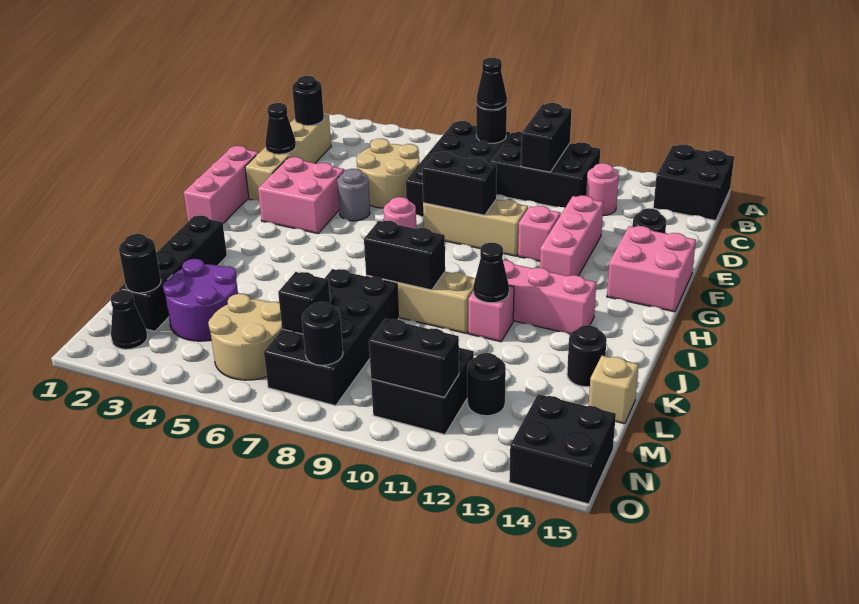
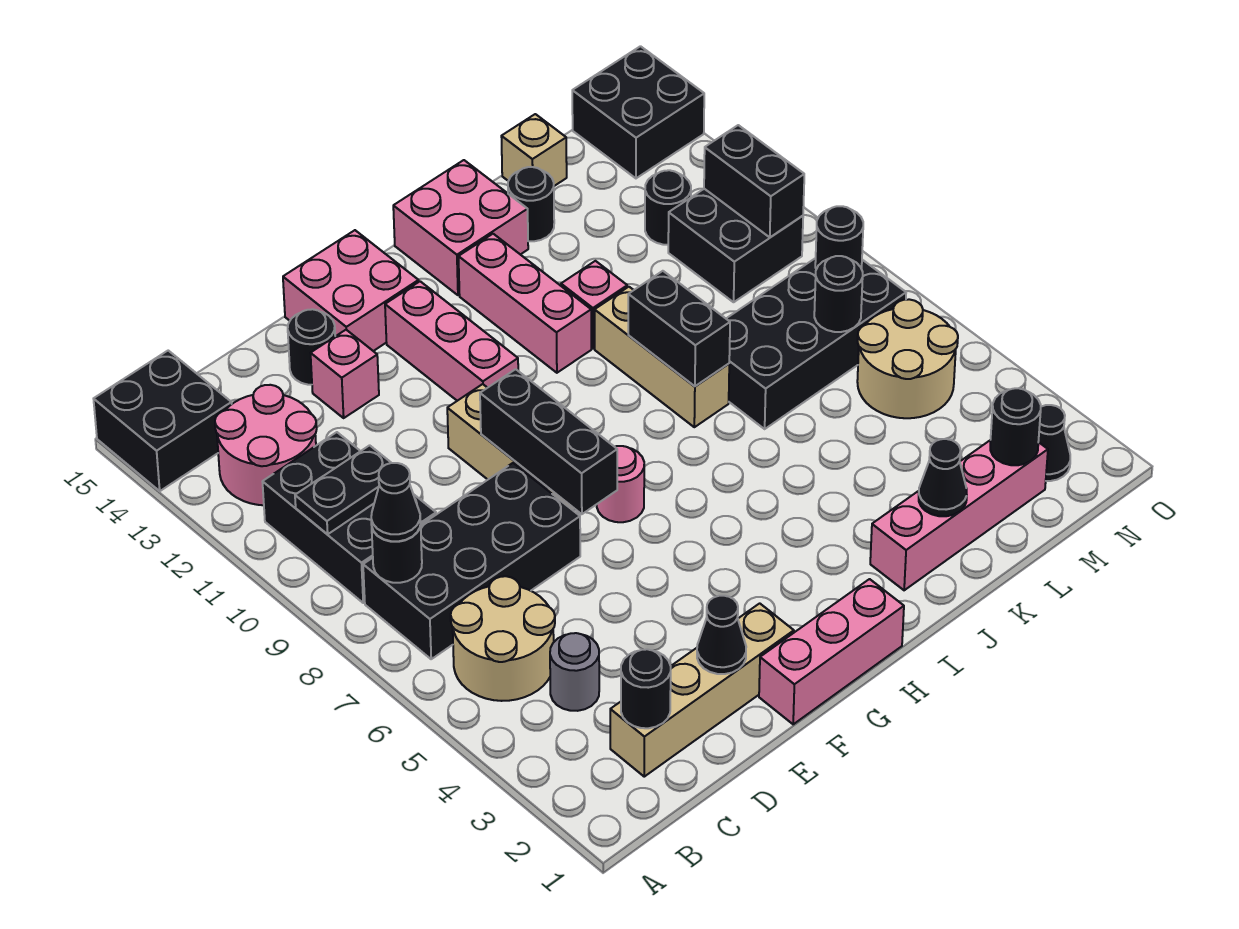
black 1x2 brick [521,103,572,172] -> black 1x2 plate [295,445,391,534]
pink 1x1 round brick [586,163,619,216] -> pink 2x2 round brick [215,385,317,505]
tan 2x2 round brick [357,139,419,208] -> tan 2x2 round brick moved to [451,576,555,701]
pink 1x3 brick [540,195,604,276] -> pink 1x3 brick turned to [385,281,518,401]
pink 2x2 brick [258,157,344,234] -> pink 2x2 brick moved to [393,160,528,295]
grey 1x1 round brick [337,169,370,221] -> grey 1x1 round brick moved to [550,633,599,711]
black 1x2 brick [422,152,497,215] -> black 1x3 brick [480,369,617,514]
pink 1x1 brick [518,206,561,261] -> pink 1x1 brick moved to [311,330,379,418]
black 1x4 brick [119,216,227,331] -> pink 1x4 brick [870,441,1048,590]
black 1x1 cone [473,243,509,303] -> black 1x1 cone moved to [919,439,967,516]
purple 2x2 round brick [163,259,238,341] -> none
black 1x1 brick [278,272,330,334] -> black 1x1 round brick [814,256,863,332]

